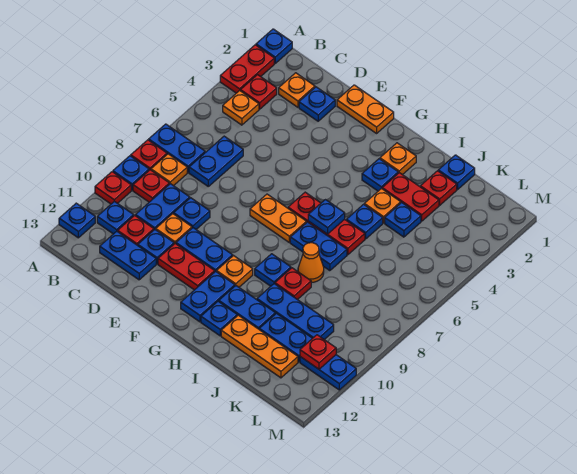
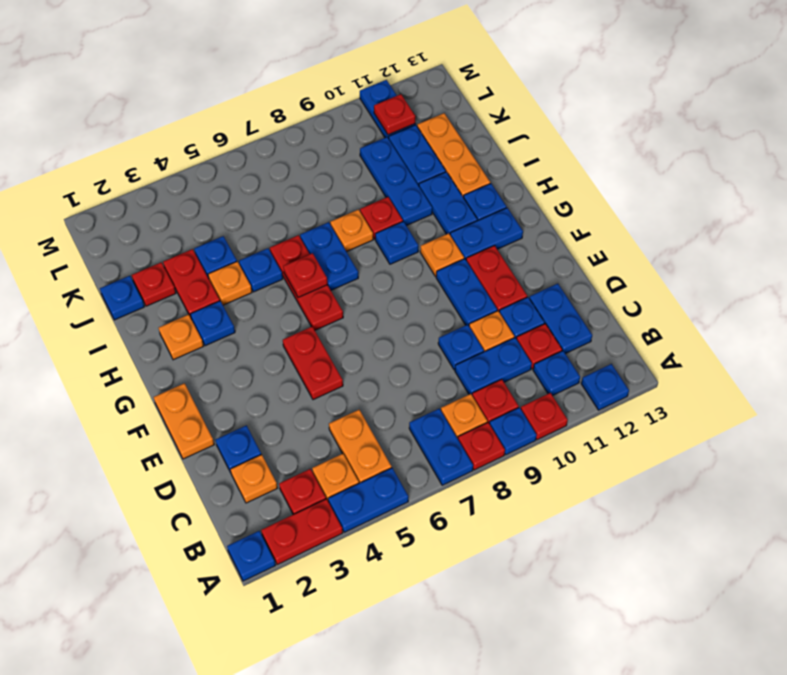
blue 1x2 plate [189,136,243,186] -> blue 1x2 plate moved to [328,468,408,532]
none -> red 1x2 plate [283,327,343,400]
orange 1x2 plate [250,194,306,243] -> orange 1x2 plate moved to [329,410,392,483]
blue 1x1 plate [308,200,345,234] -> red 1x1 plate [283,253,328,297]
orange 1x1 cone [298,243,324,282] -> orange 1x1 plate [330,210,373,252]

